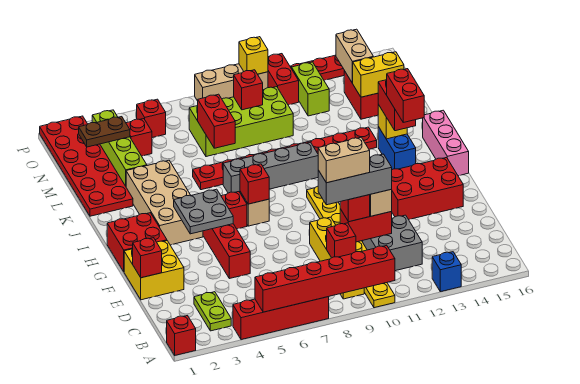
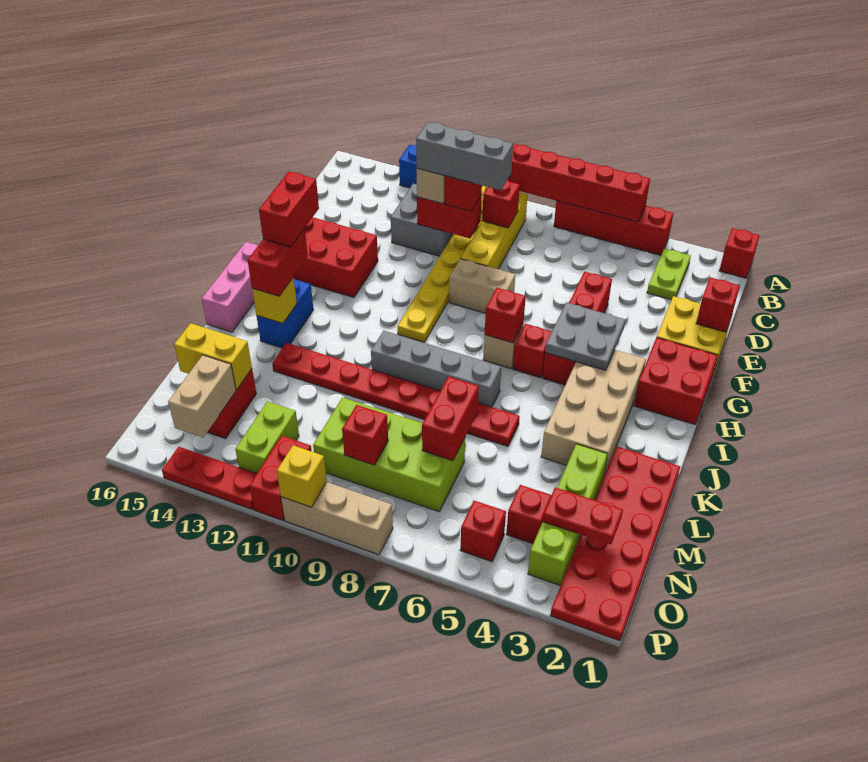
tan 1x2 brick [318,137,370,183] -> tan 1x2 brick moved to [449,259,515,313]
brown 1x2 plate [79,117,130,147] -> red 1x2 plate [543,487,623,544]

